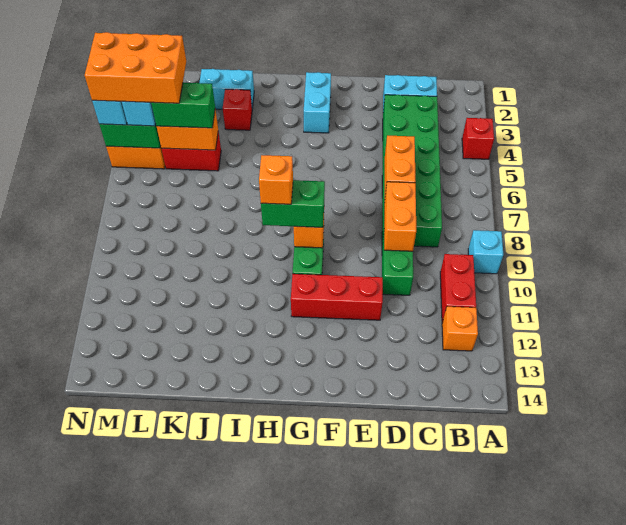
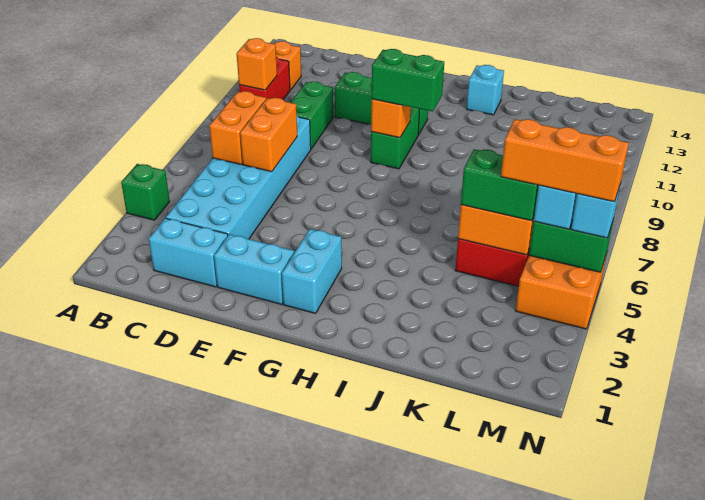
red 1x1 brick [462,118,494,159] -> green 1x1 brick [121,164,170,220]
cyan 1x1 brick [468,230,503,274] -> cyan 1x1 brick moved to [467,65,504,115]
green 2x6 brick [382,95,442,247] -> cyan 2x6 brick [166,116,311,239]
orange 1x2 brick [384,182,416,251] -> orange 1x2 brick moved to [209,91,266,164]
red 1x3 brick [291,274,383,320] -> green 1x3 brick [335,72,428,135]
orange 1x1 brick [259,155,293,204] -> orange 1x1 brick moved to [237,38,277,90]
cyan 1x2 brick [199,69,254,109] -> cyan 1x2 brick moved to [214,234,294,304]
red 1x1 brick [223,89,252,130] -> none
orange 2x3 brick [85,32,186,103] -> orange 1x3 brick [501,119,629,202]

